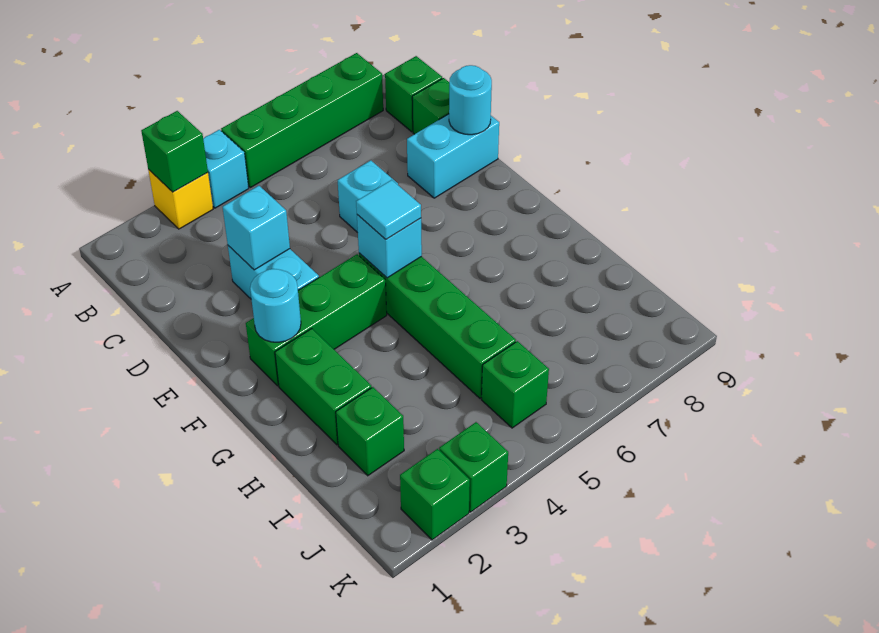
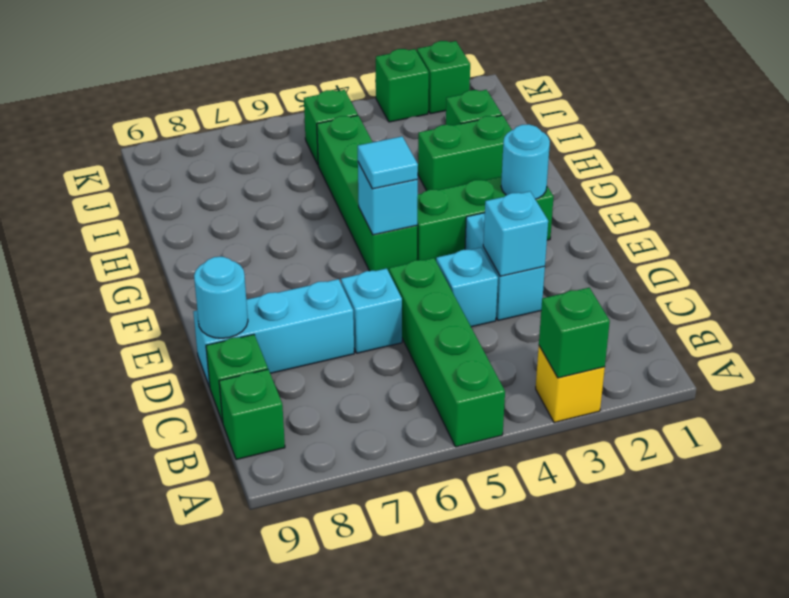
cyan 1x1 brick [203,130,249,208] -> cyan 1x1 brick moved to [436,248,498,327]
green 1x4 brick [221,53,383,188] -> green 1x4 brick turned to [389,258,505,447]
cyan 1x2 brick [407,114,499,198] -> cyan 1x3 brick [193,279,354,387]
green 1x2 brick [275,329,372,445] -> green 1x2 brick turned to [418,115,512,191]

